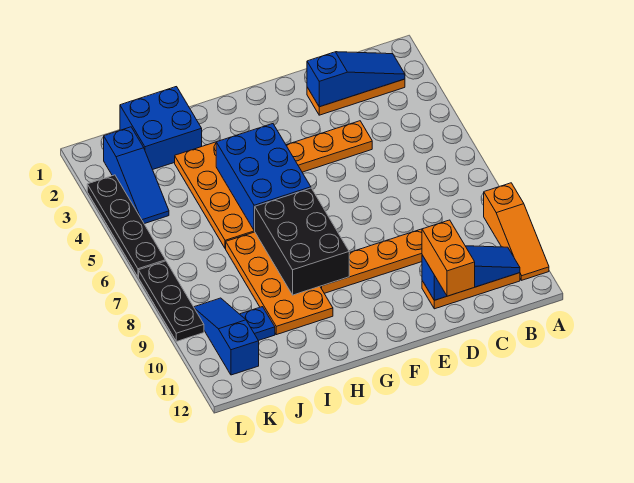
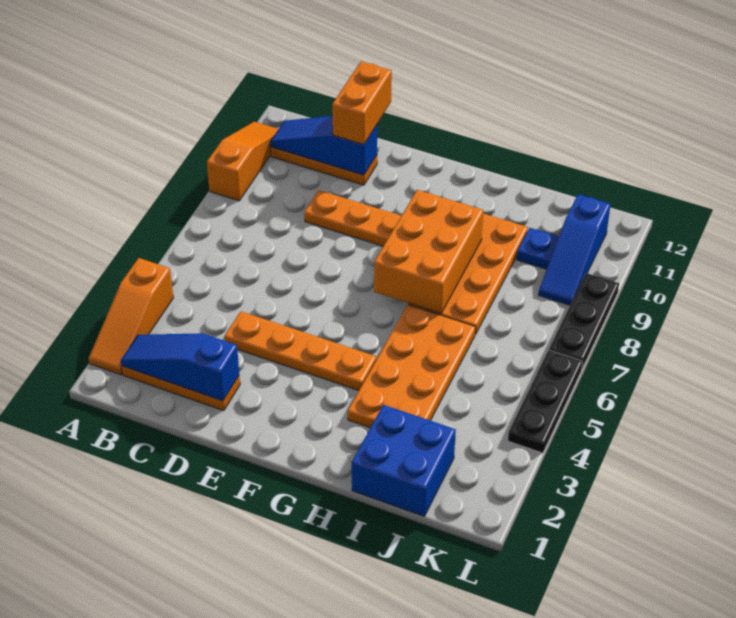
none -> orange 1x3 slope [89,258,173,375]
blue 2x3 brick [216,124,311,231] -> none
black 2x3 brick [255,188,349,295] -> orange 2x3 brick [374,190,483,314]
blue 1x3 slope [104,127,169,224] -> none
black 1x4 plate [87,175,166,277] -> black 1x3 plate [508,350,583,453]

